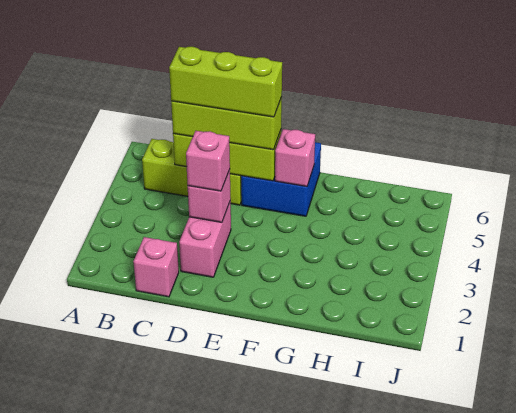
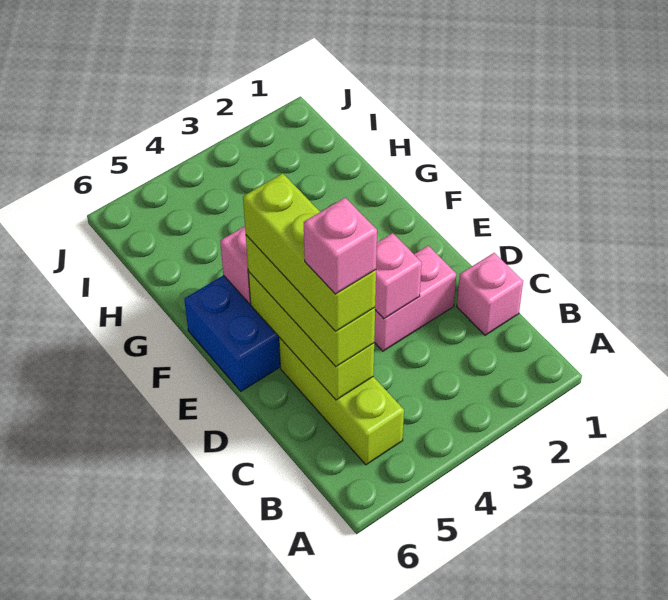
pink 1x1 brick [186,131,230,191] -> pink 1x1 brick moved to [304,198,377,294]

